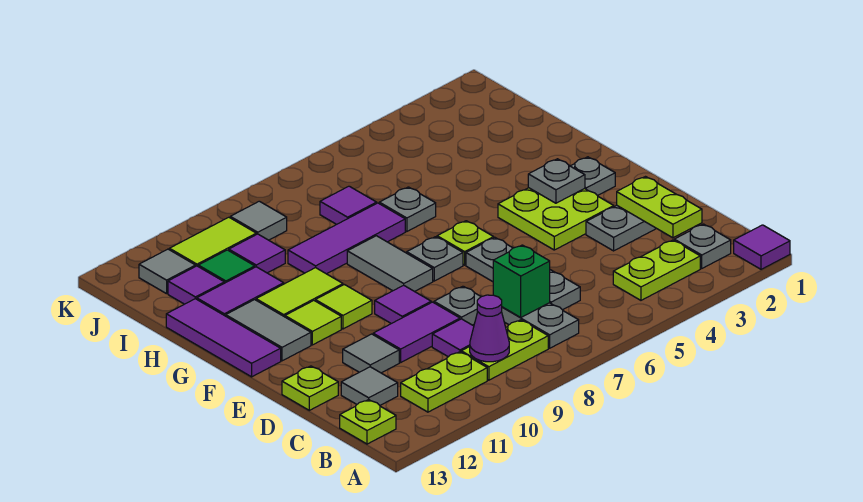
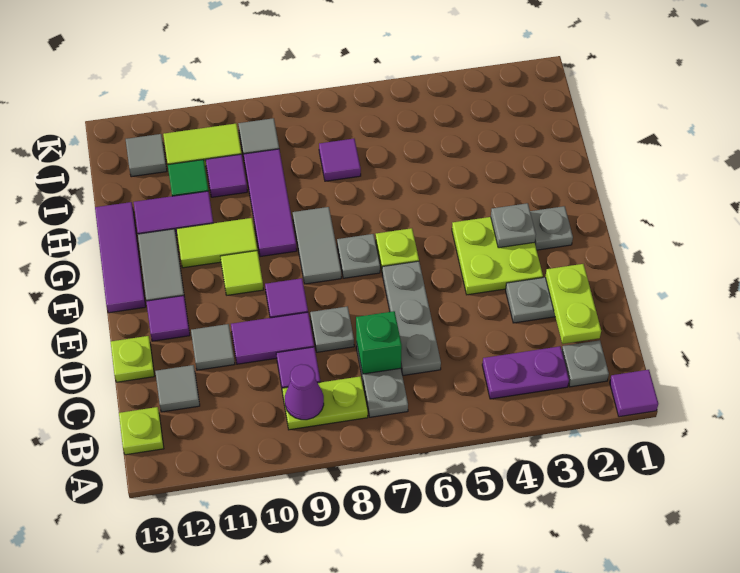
lime 1x2 plate [613,240,700,300] -> purple 1x2 plate [482,346,569,399]
lime 1x2 plate [401,352,487,412] -> none
lime 1x1 tile [285,301,341,345] -> none
grey 1x1 plate [379,187,436,232] -> none
purple 1x3 tile [288,203,405,274] -> purple 1x3 tile turned to [244,149,297,257]
purple 1x1 tile [168,266,224,304] -> purple 1x1 tile moved to [146,296,190,341]

